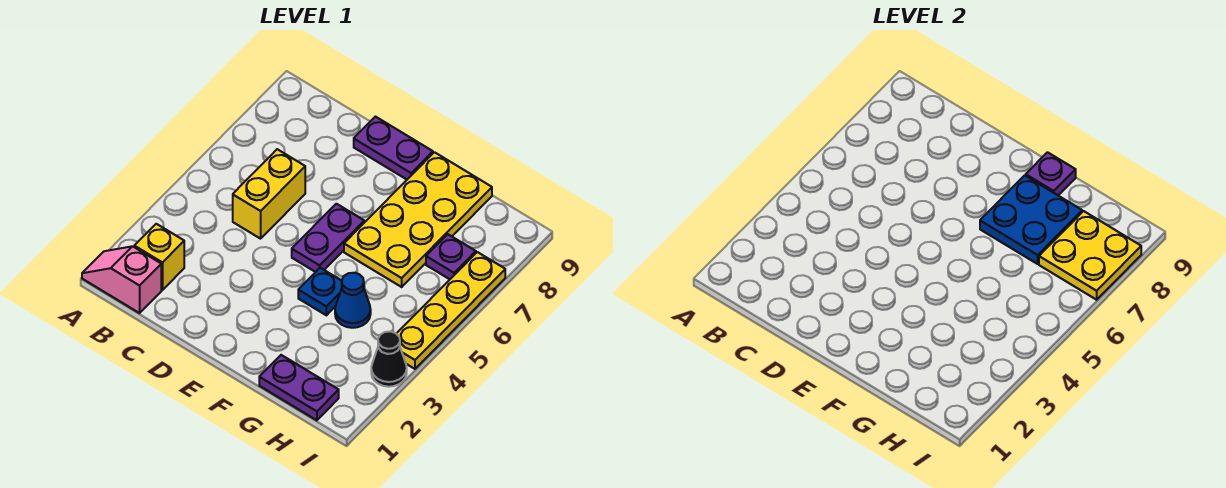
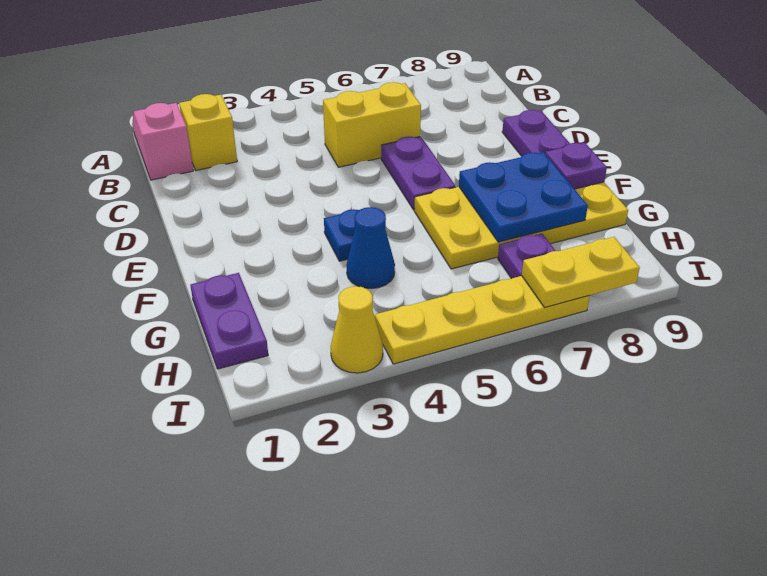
purple 1x2 plate [292,204,364,272] -> purple 1x2 plate turned to [381,136,456,210]
yellow 2x2 plate [1039,211,1141,300] -> yellow 1x2 plate [522,237,640,308]
black 1x1 cone [371,331,407,387] -> yellow 1x1 cone [331,286,383,373]

